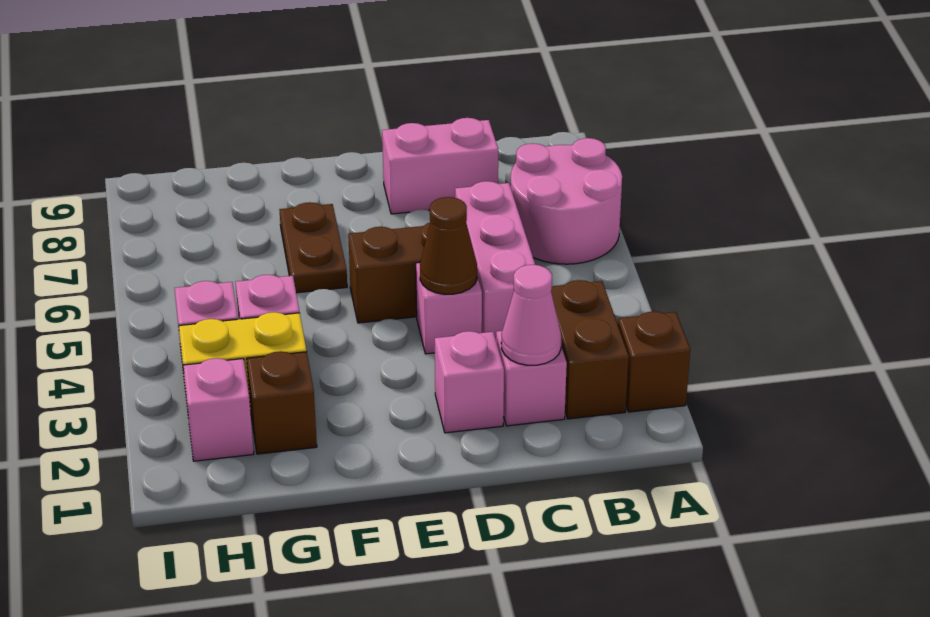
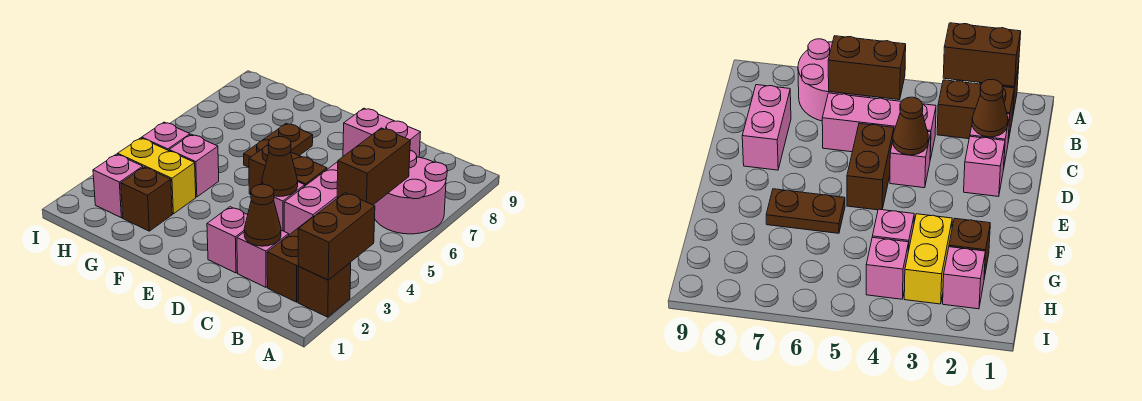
none -> brown 1x2 brick [298,193,375,280]
none -> brown 1x2 brick [337,128,410,205]
pink 1x1 cone [501,265,561,365] -> brown 1x1 cone [244,184,281,246]

